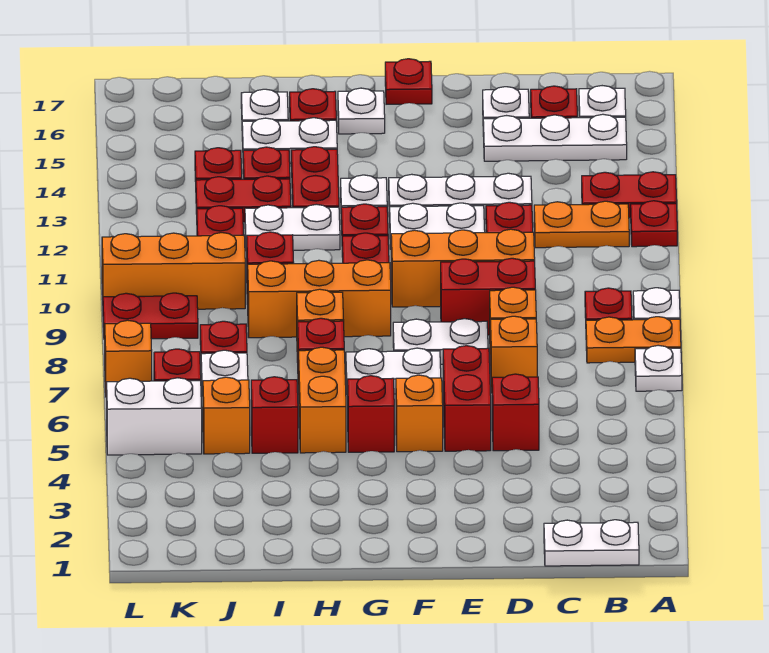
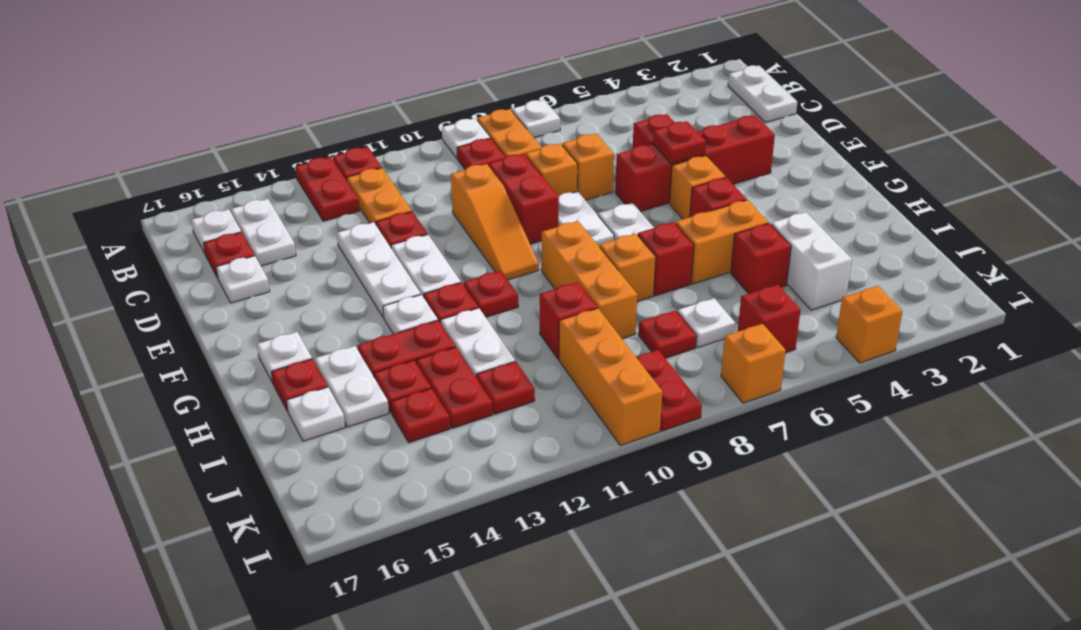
white 1x3 plate [483,114,627,161] -> white 1x2 plate [231,199,296,266]
orange 1x3 brick [391,229,535,307] -> orange 1x3 slope [451,164,539,280]
red 1x2 brick [443,346,491,451] -> red 1x4 brick [615,115,775,212]
red 1x1 plate [385,59,432,104] -> red 1x1 plate moved to [653,121,706,164]
orange 1x1 brick [203,377,250,454] -> orange 1x1 brick moved to [836,286,902,363]
white 1x2 brick [107,378,202,455] -> white 1x2 brick moved to [771,212,852,310]

